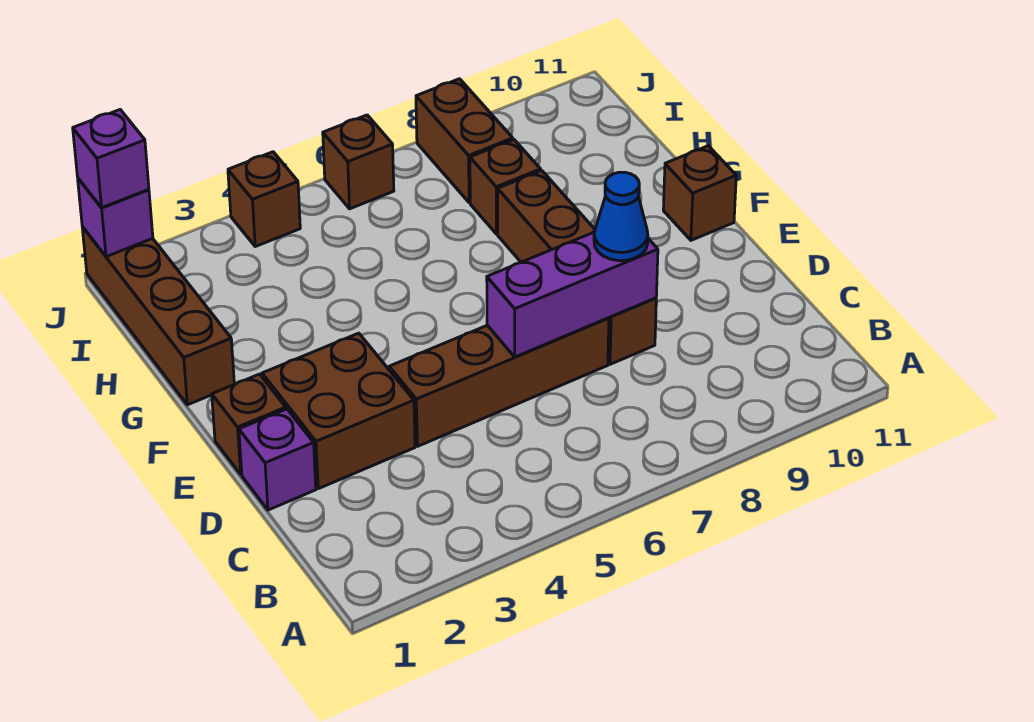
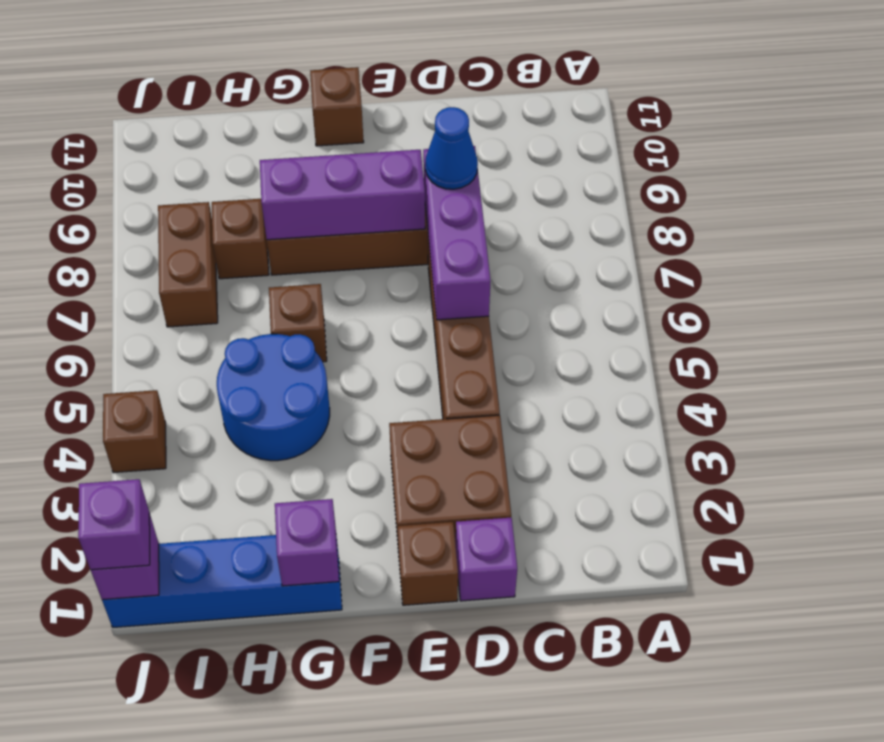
none -> purple 1x3 brick [260,150,425,240]
brown 1x4 brick [82,227,234,405] -> blue 1x4 brick [102,535,342,627]
none -> purple 1x1 brick [275,499,339,586]
none -> blue 2x2 round brick [217,334,330,461]
brown 1x2 brick [416,79,513,203] -> brown 1x2 brick turned to [158,202,218,327]
brown 1x1 brick [323,115,394,209] -> brown 1x1 brick moved to [269,284,327,362]

